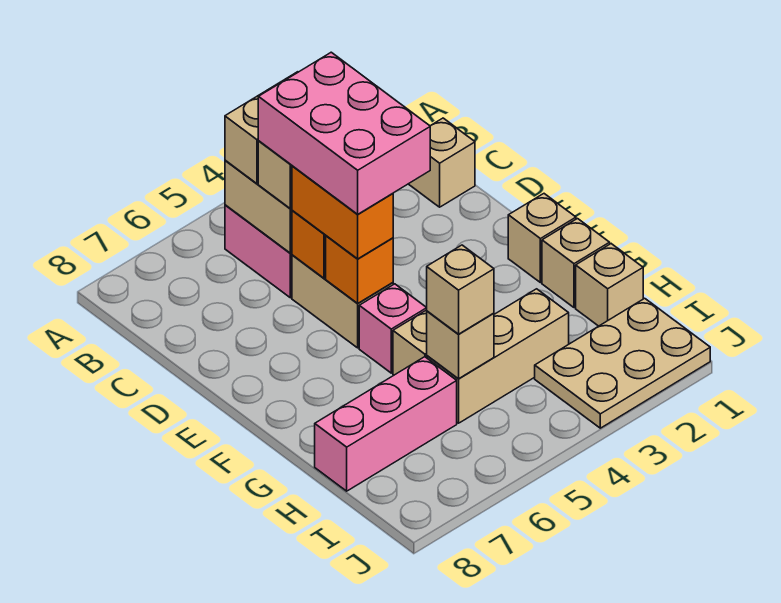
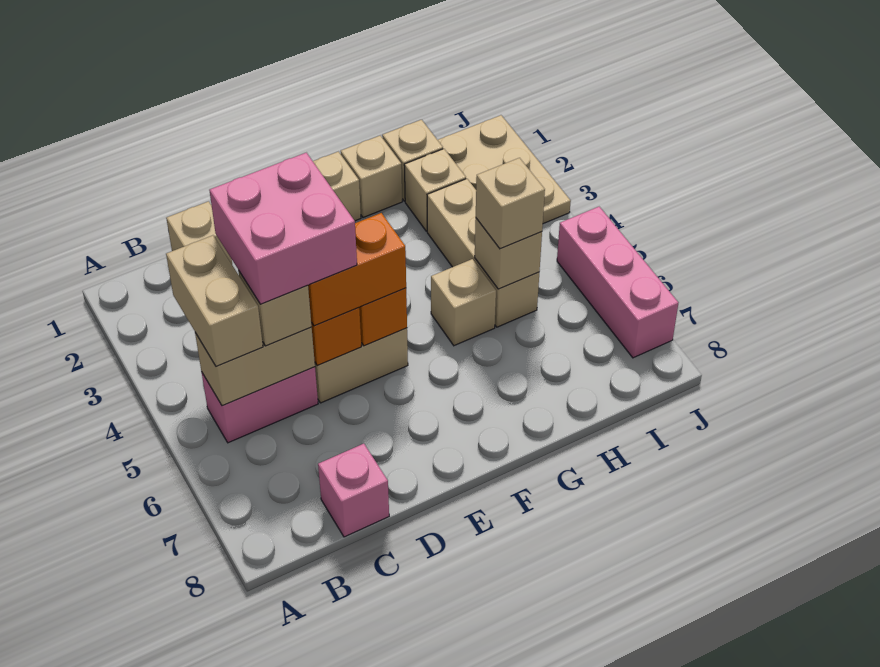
pink 2x3 brick [258,52,430,214] -> pink 2x2 brick [209,153,357,304]
pink 1x1 brick [359,284,427,373] -> pink 1x1 brick moved to [318,444,389,537]
none -> tan 1x1 brick [404,149,466,231]
pink 1x3 brick [315,357,457,491] -> pink 1x3 brick moved to [557,207,678,358]

